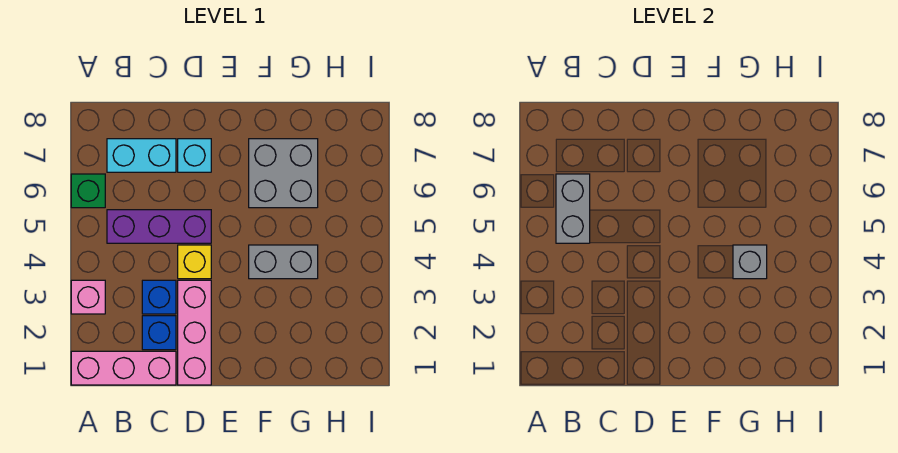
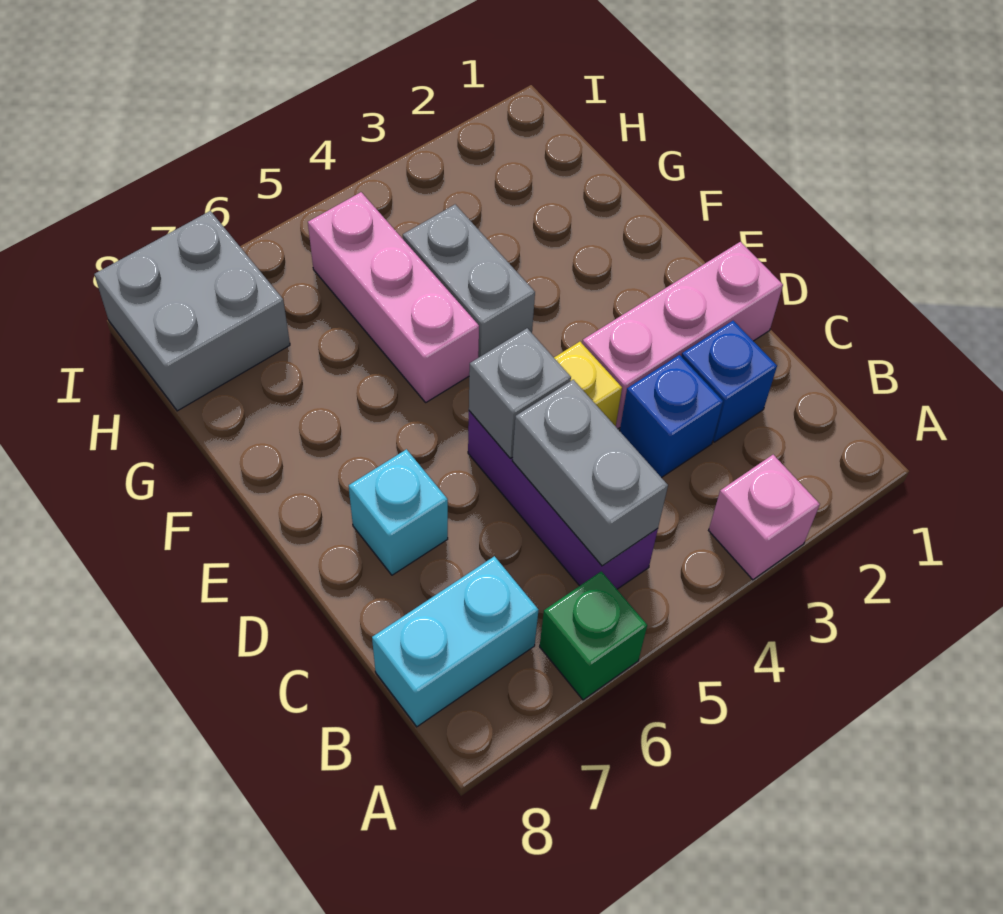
pink 1x3 brick [71,351,176,385] -> pink 1x3 brick moved to [308,192,479,402]
grey 1x2 brick [556,174,590,243] -> grey 1x2 brick turned to [513,380,668,566]
cyan 1x2 brick [107,139,176,172] -> cyan 1x2 brick turned to [372,556,538,727]
grey 2x2 brick [249,139,318,208] -> grey 2x2 brick moved to [94,211,290,411]
grey 1x1 brick [733,245,767,279] -> grey 1x1 brick moved to [469,328,571,458]

